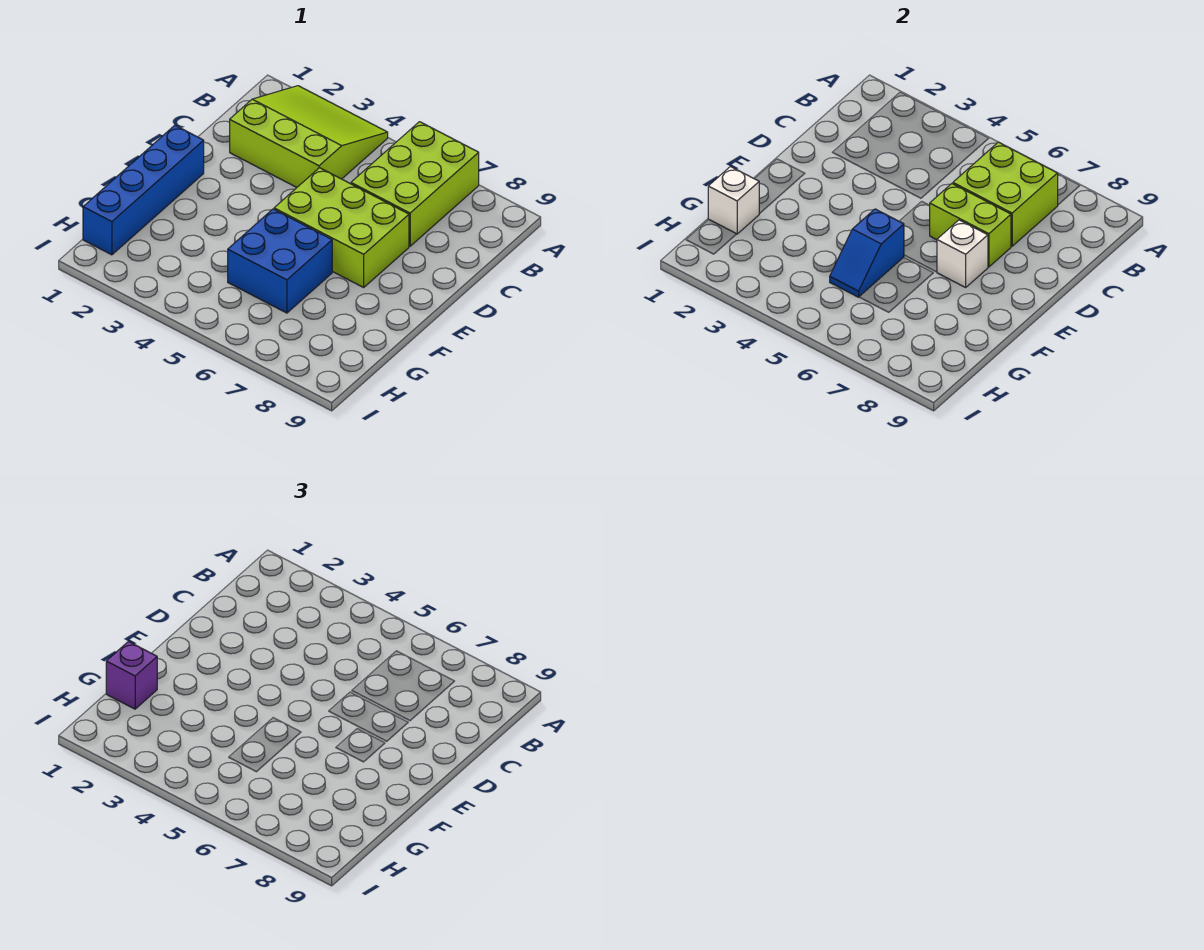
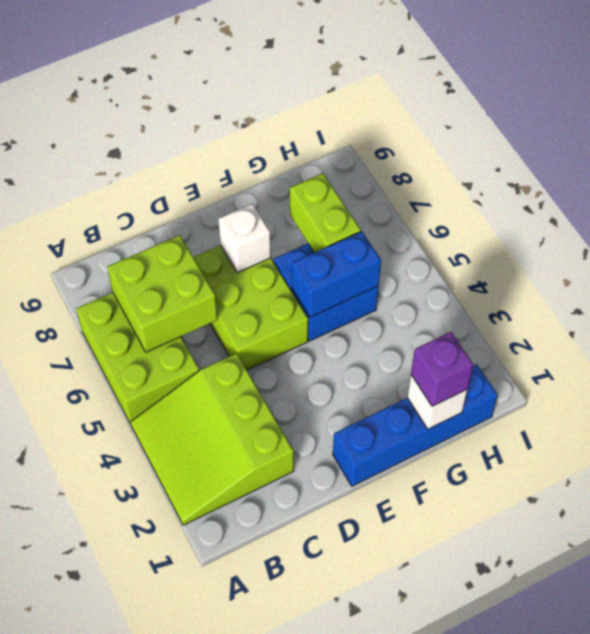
lime 2x3 brick [351,122,479,246] -> lime 2x3 brick turned to [76,292,199,424]
lime 1x2 brick [929,184,1011,267] -> lime 1x2 brick moved to [290,173,361,252]
blue 1x2 slope [830,209,904,297] -> blue 1x2 brick [292,231,381,317]

